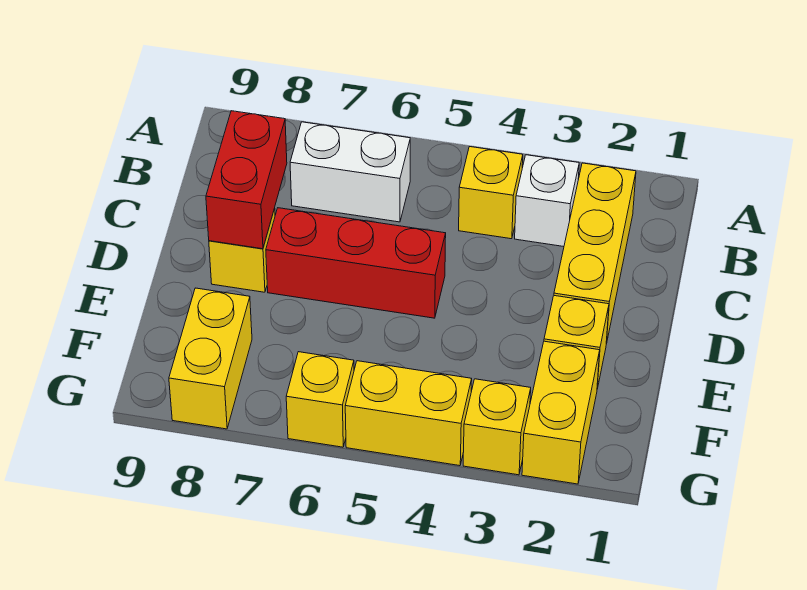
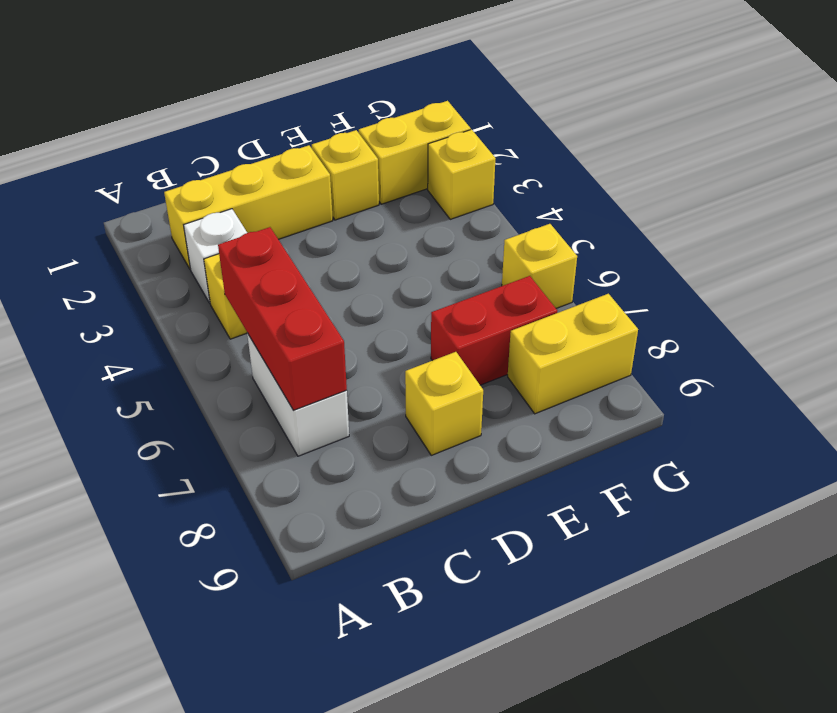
red 1x2 brick [206,111,287,249] -> red 1x2 brick moved to [431,276,557,385]
red 1x3 brick [266,208,446,318] -> red 1x3 brick moved to [218,227,347,410]
yellow 1x2 brick [345,361,472,466] -> none

